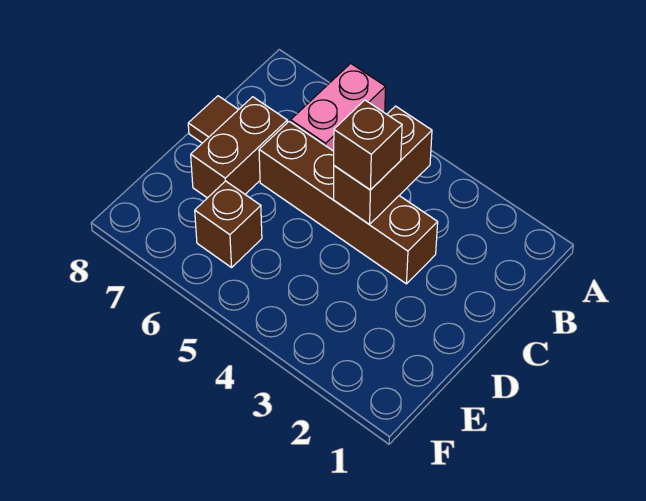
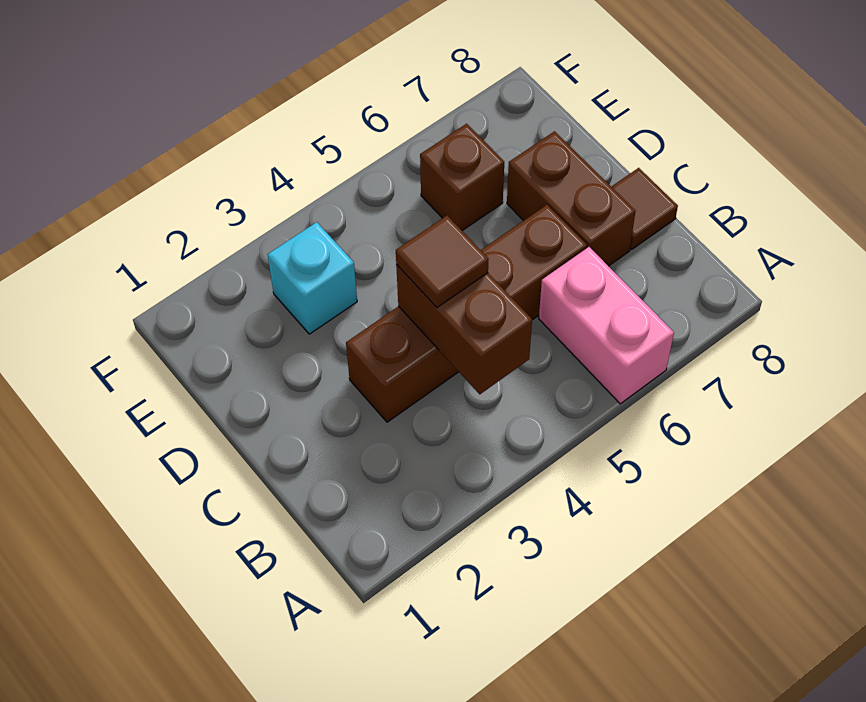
brown 1x1 brick [334,100,402,190] -> brown 1x1 tile [396,216,488,308]
none -> cyan 1x1 brick [268,222,357,334]

